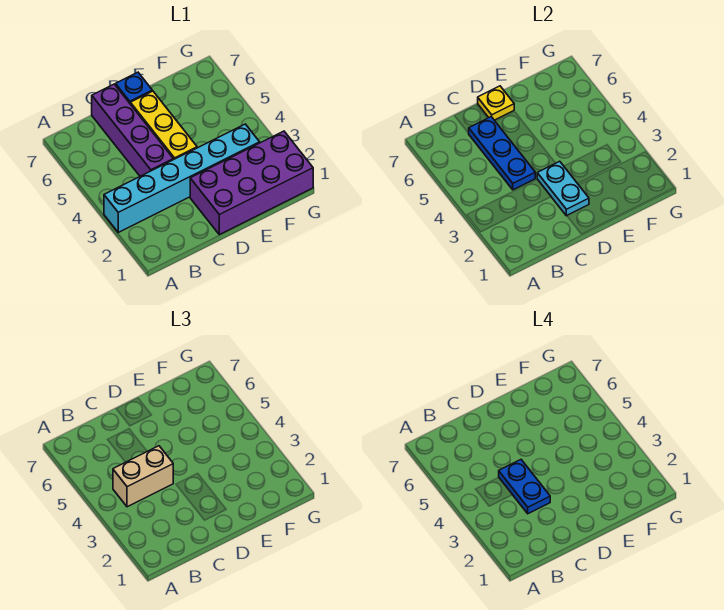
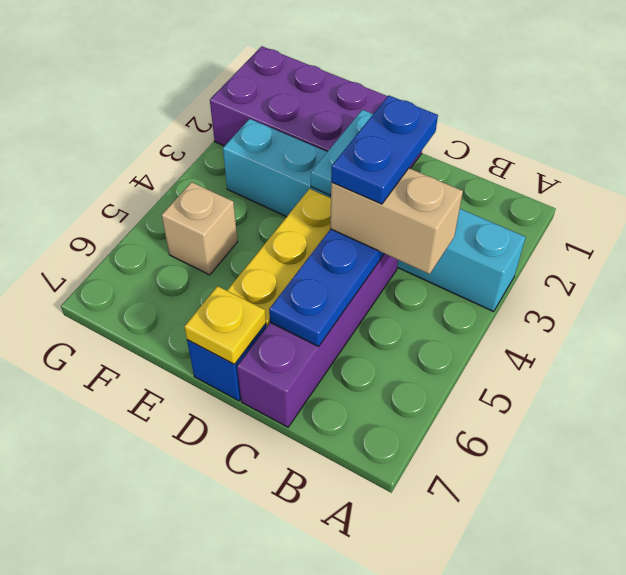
none -> tan 1x1 brick [162,182,238,275]

